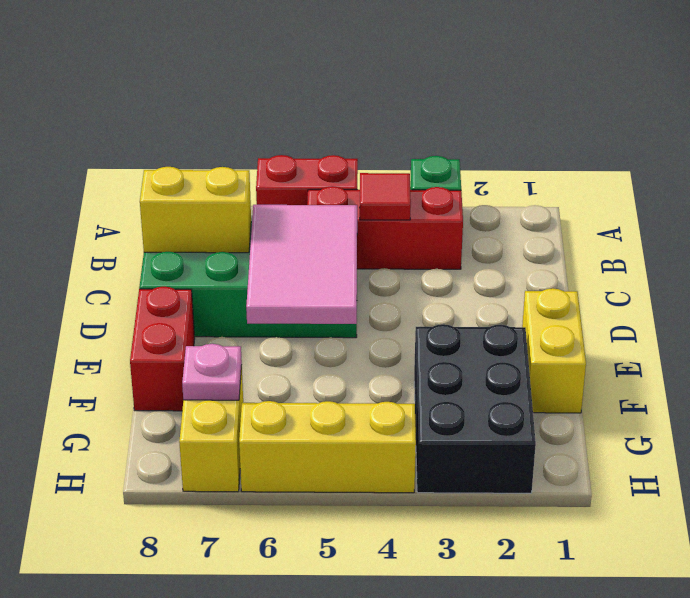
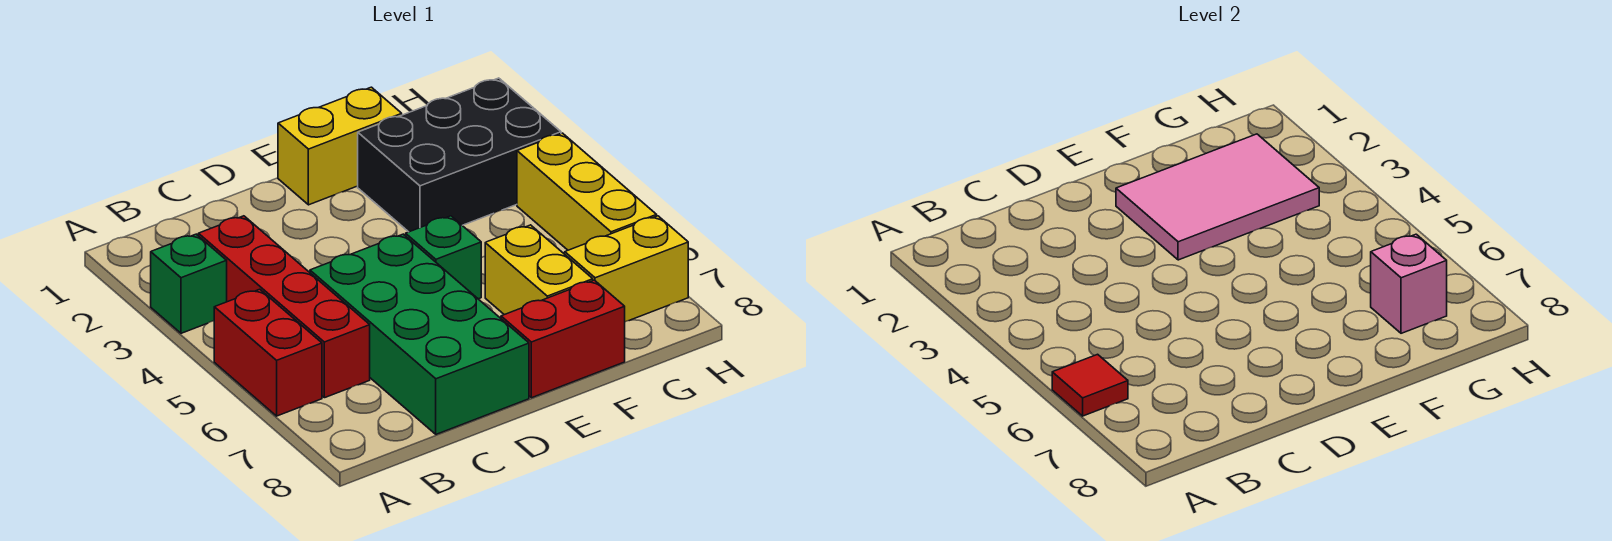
red 1x3 brick [307,186,463,269] -> red 1x4 brick [198,216,370,398]
red 1x1 tile [360,173,411,220] -> red 1x1 tile moved to [1052,354,1128,416]
pink 2x3 tile [246,205,357,324] -> pink 2x3 tile moved to [1116,134,1319,260]
yellow 1x2 brick [140,167,251,253] -> yellow 1x2 brick moved to [485,225,593,315]
none -> green 1x1 brick [406,216,481,299]
pink 1x1 plate [182,344,242,400] -> pink 1x1 brick [1371,234,1447,333]

